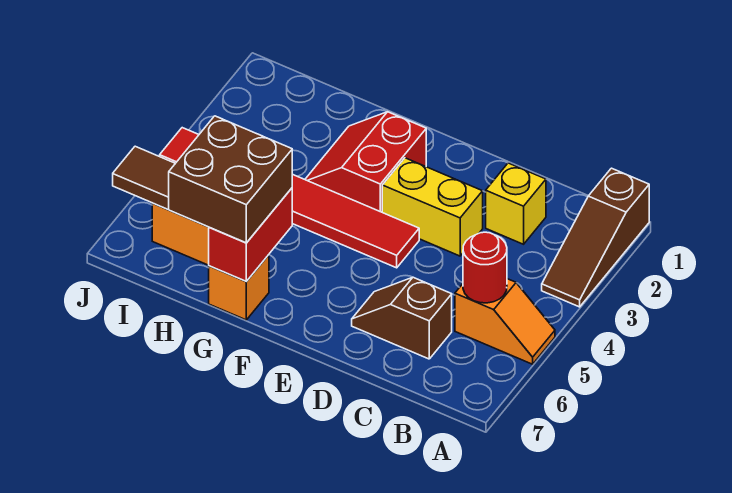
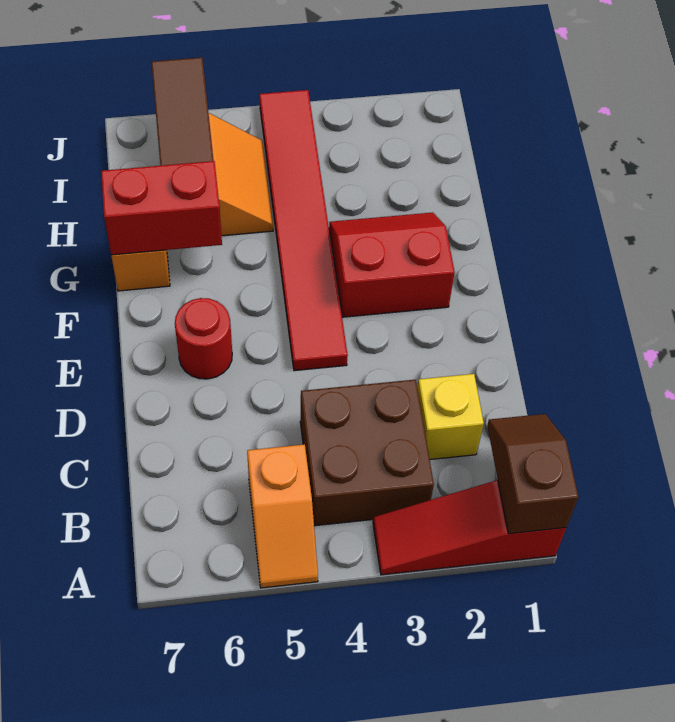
brown 1x3 slope [542,168,649,307] -> red 1x3 slope [373,480,566,575]
red 1x1 round brick [463,232,507,303] -> red 1x1 round brick moved to [175,298,232,379]
brown 1x2 slope [352,277,452,359] -> brown 1x2 slope moved to [487,414,578,534]
yellow 1x2 brick [382,158,483,256] -> none
brown 2x2 brick [169,116,292,243] -> brown 2x2 brick moved to [300,380,434,526]

